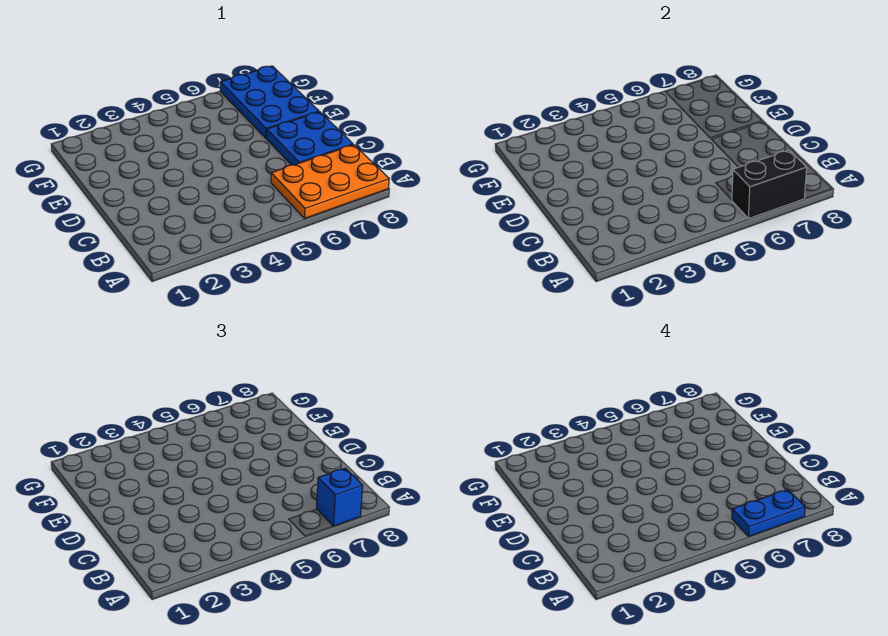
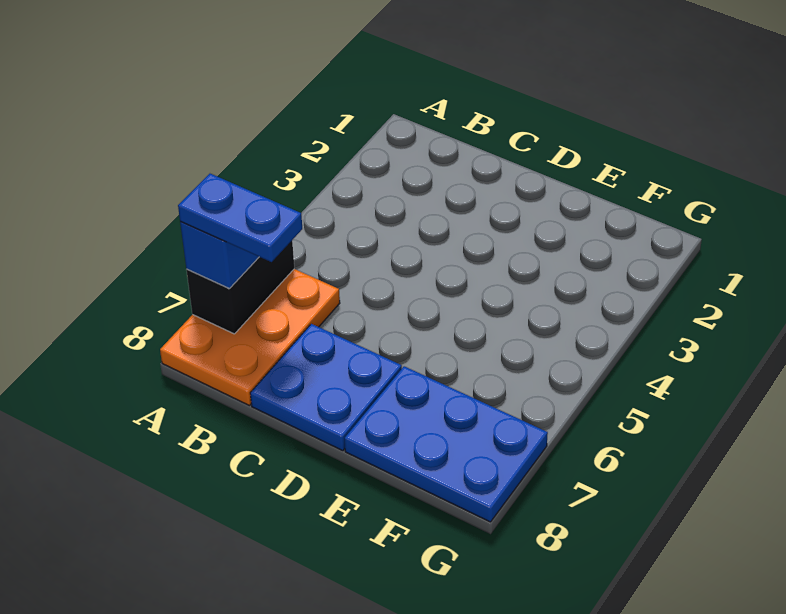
blue 1x2 plate [732,490,805,537] -> blue 1x2 plate turned to [178,174,302,262]

